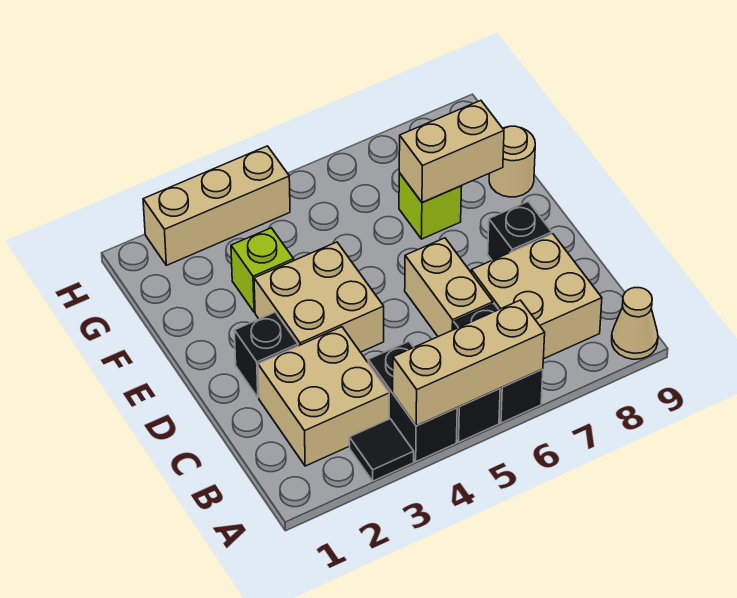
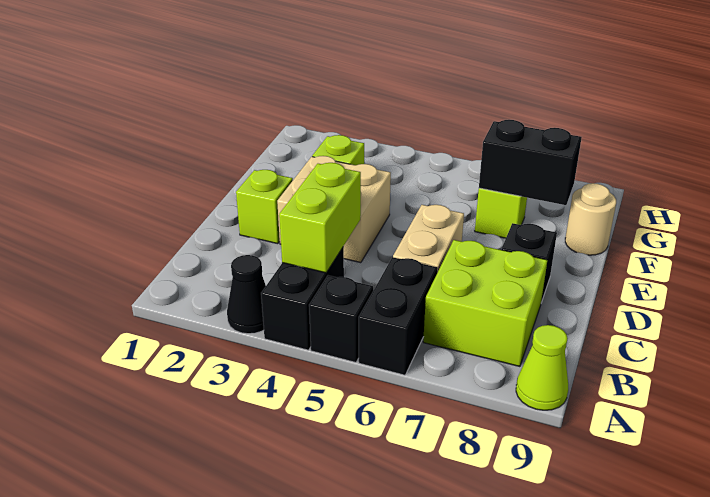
black 1x1 tile [349,419,414,481] -> black 1x1 cone [227,255,266,334]
tan 1x3 brick [393,300,545,426] -> none
tan 1x1 cone [612,288,658,359] -> lime 1x1 cone [516,325,568,410]
tan 2x2 brick [258,327,389,466] -> none
none -> lime 1x2 brick [279,163,361,273]
tan 2x2 brick [471,234,602,359] -> lime 2x2 brick [423,240,547,367]
black 1x1 brick [234,312,298,398] -> lime 1x1 brick [236,170,293,244]
tan 1x2 brick [399,100,504,203] -> black 1x2 brick [479,120,582,205]
tan 1x3 brick [143,146,290,265] -> none

